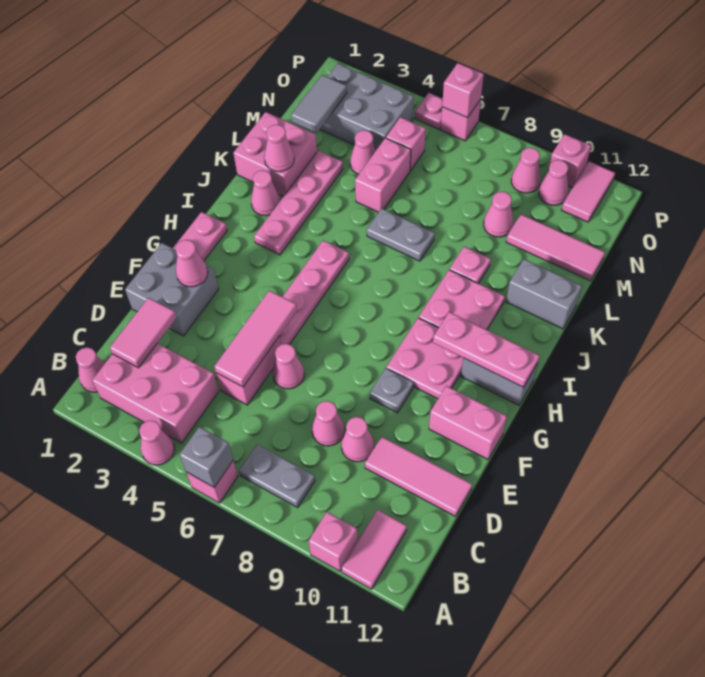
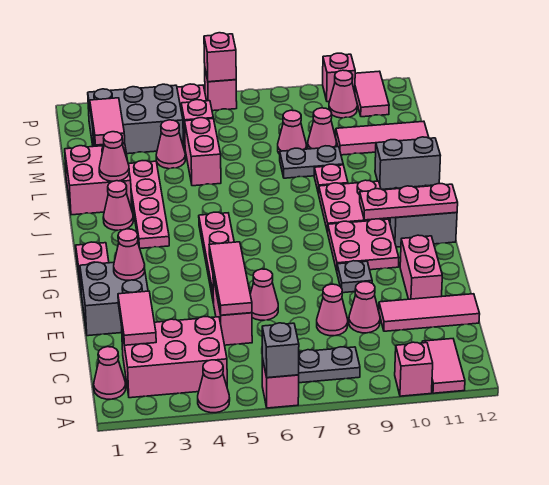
pink 1x2 brick [429,386,507,459] -> pink 1x2 brick turned to [400,235,442,299]
grey 1x2 plate [367,208,435,261] -> grey 1x2 plate moved to [280,146,343,178]
grey 1x2 tile [291,75,347,133] -> pink 1x2 tile [90,98,125,145]
pink 1x1 cone [511,148,541,193] -> pink 1x1 cone moved to [278,110,306,154]

